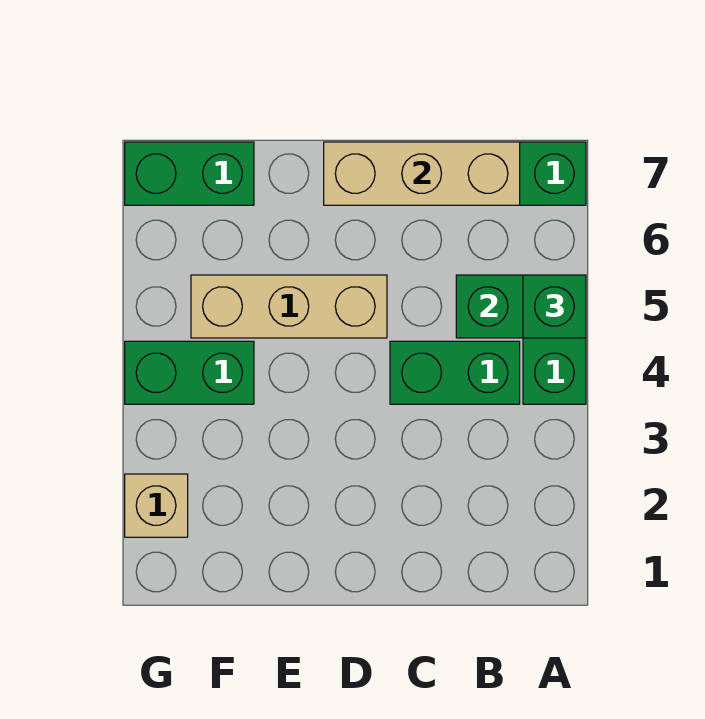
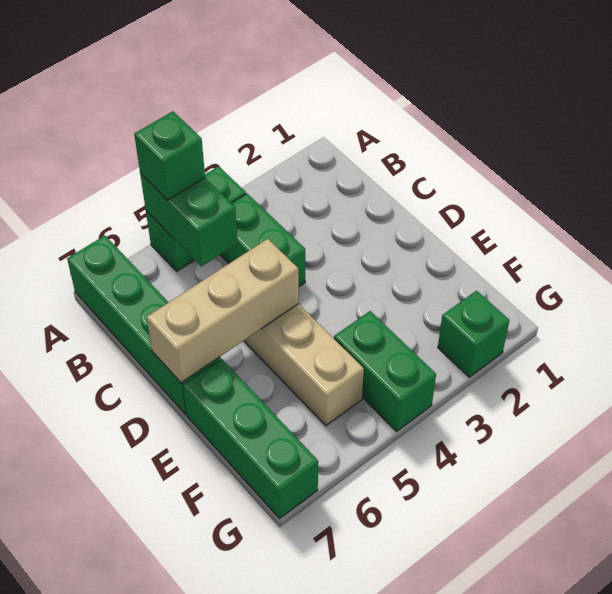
tan 1x3 brick [324,142,520,205] -> tan 1x3 brick turned to [147,239,299,383]
green 1x2 brick [125,142,254,205] -> green 1x3 brick [183,359,318,519]
tan 1x1 brick [125,474,188,537] -> green 1x1 brick [438,291,510,377]

